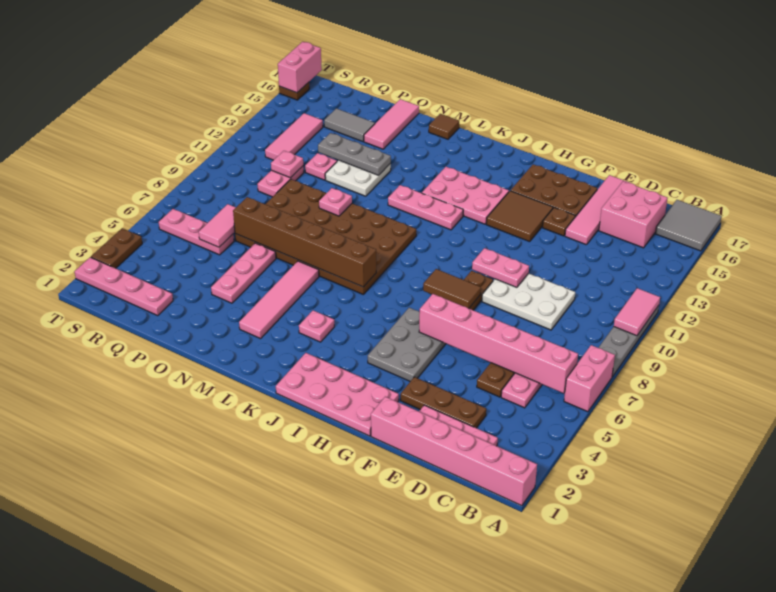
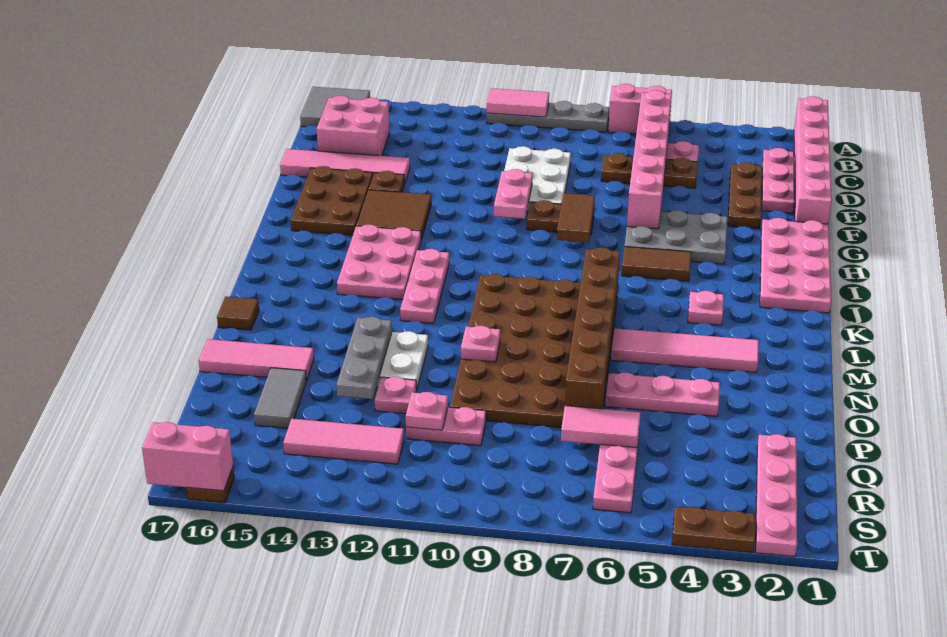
none -> brown 1x2 tile [622,247,691,281]

